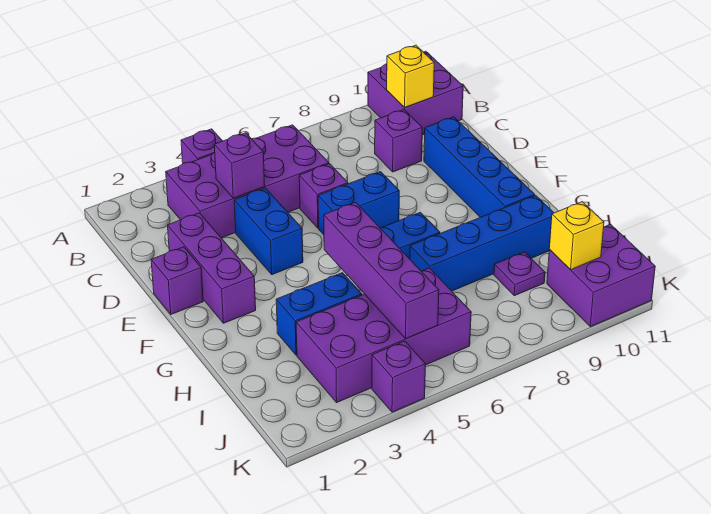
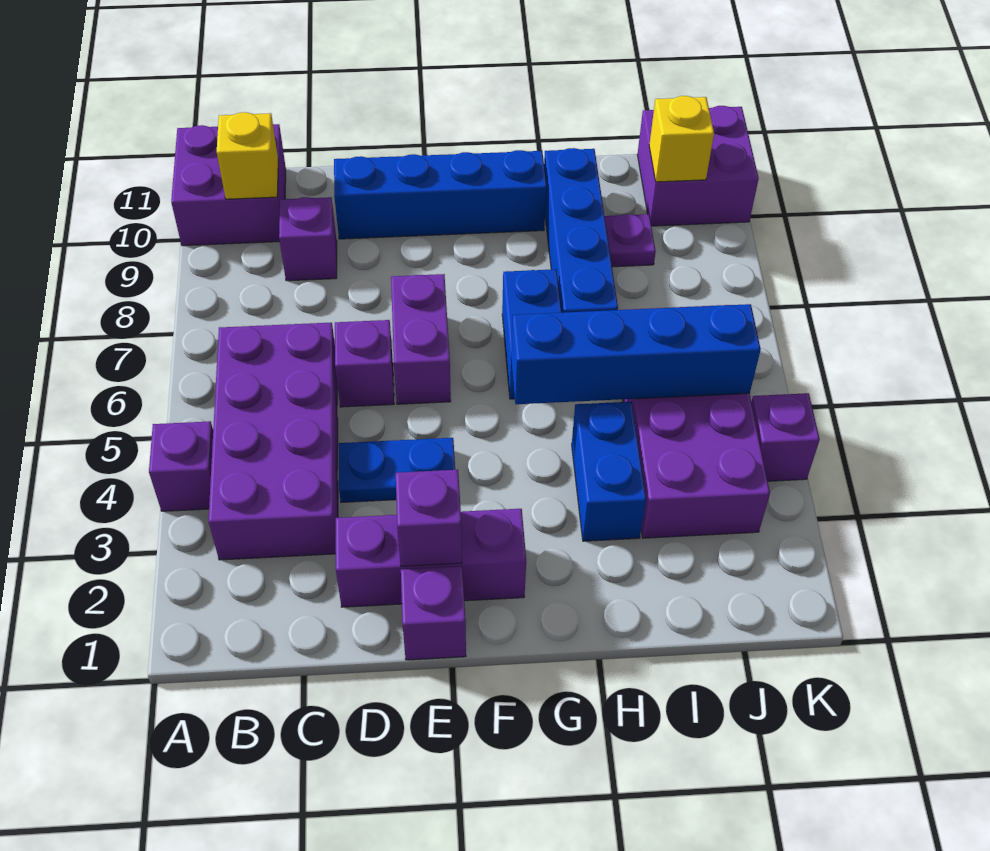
purple 1x1 brick [214,133,265,198] -> purple 1x1 brick moved to [396,470,462,566]
blue 1x2 brick [234,188,303,275] -> blue 1x2 plate [339,438,455,502]
blue 1x2 brick [318,172,399,235] -> purple 1x2 brick [391,274,451,404]
purple 1x4 brick [324,202,439,339] -> blue 1x4 brick [511,304,761,404]

